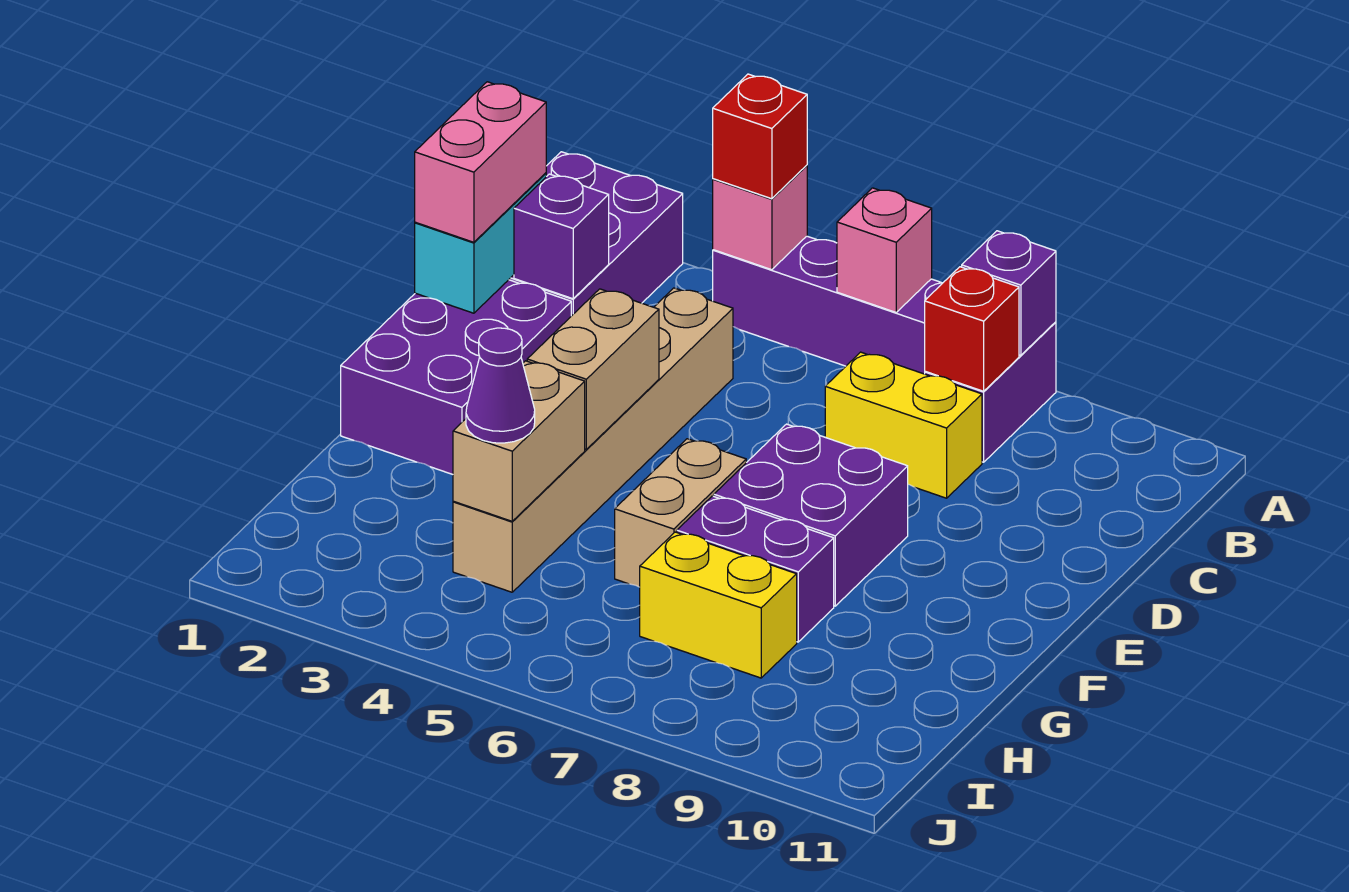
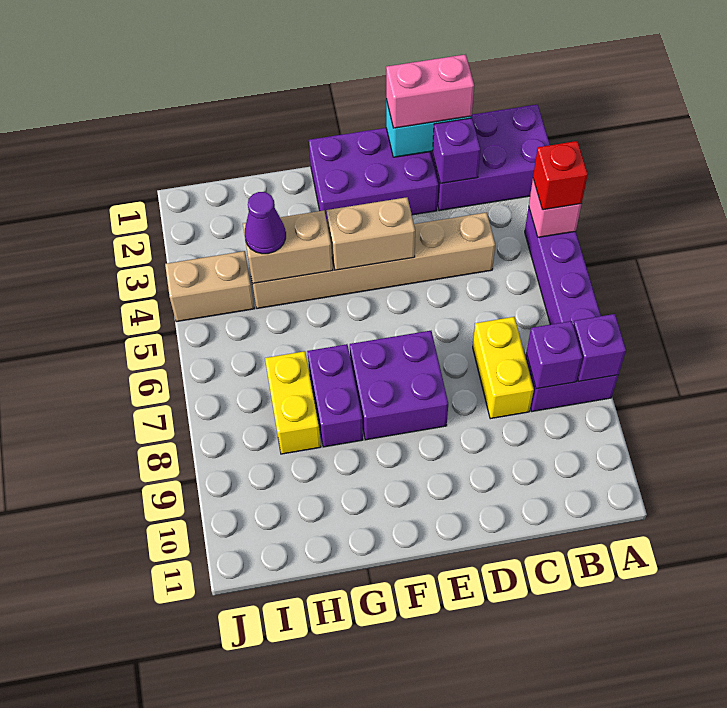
pink 1x1 brick [837,188,932,312] -> none
red 1x1 brick [925,267,1019,391] -> purple 1x1 brick [526,321,582,389]
tan 1x2 brick [615,439,746,587] -> tan 1x2 brick moved to [165,251,255,322]

